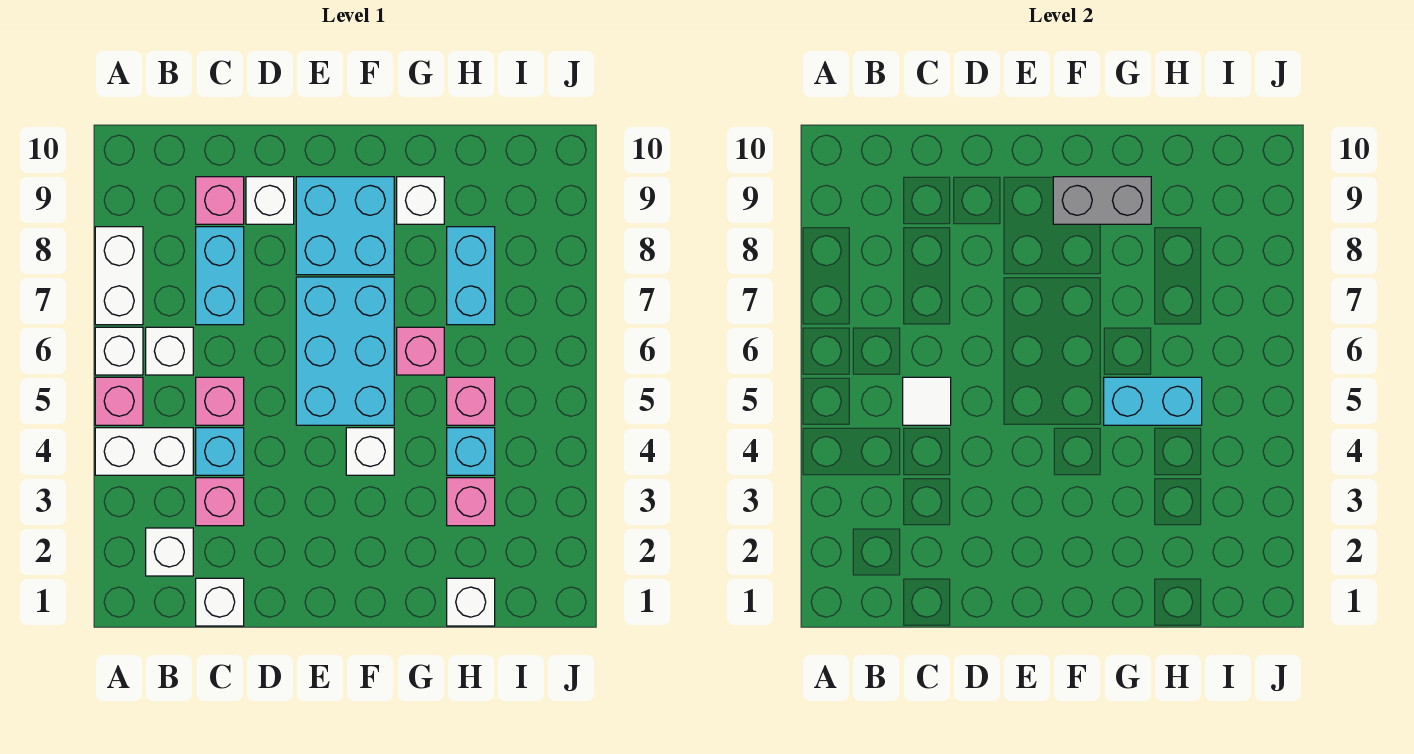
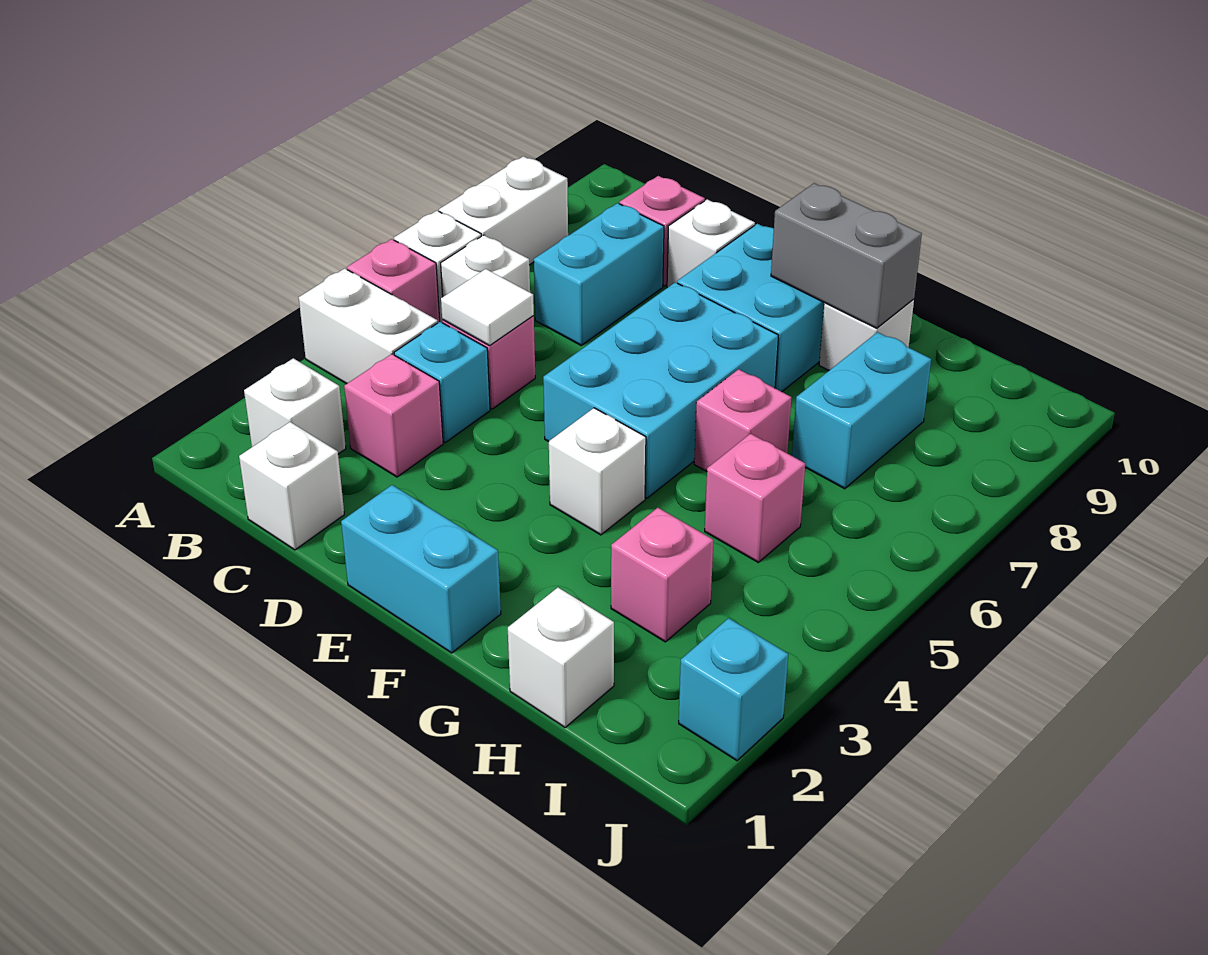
cyan 1x2 brick [1104,377,1202,425] -> cyan 1x2 brick moved to [341,485,501,653]
cyan 1x1 brick [447,428,495,475] -> cyan 1x1 brick moved to [679,618,788,761]

